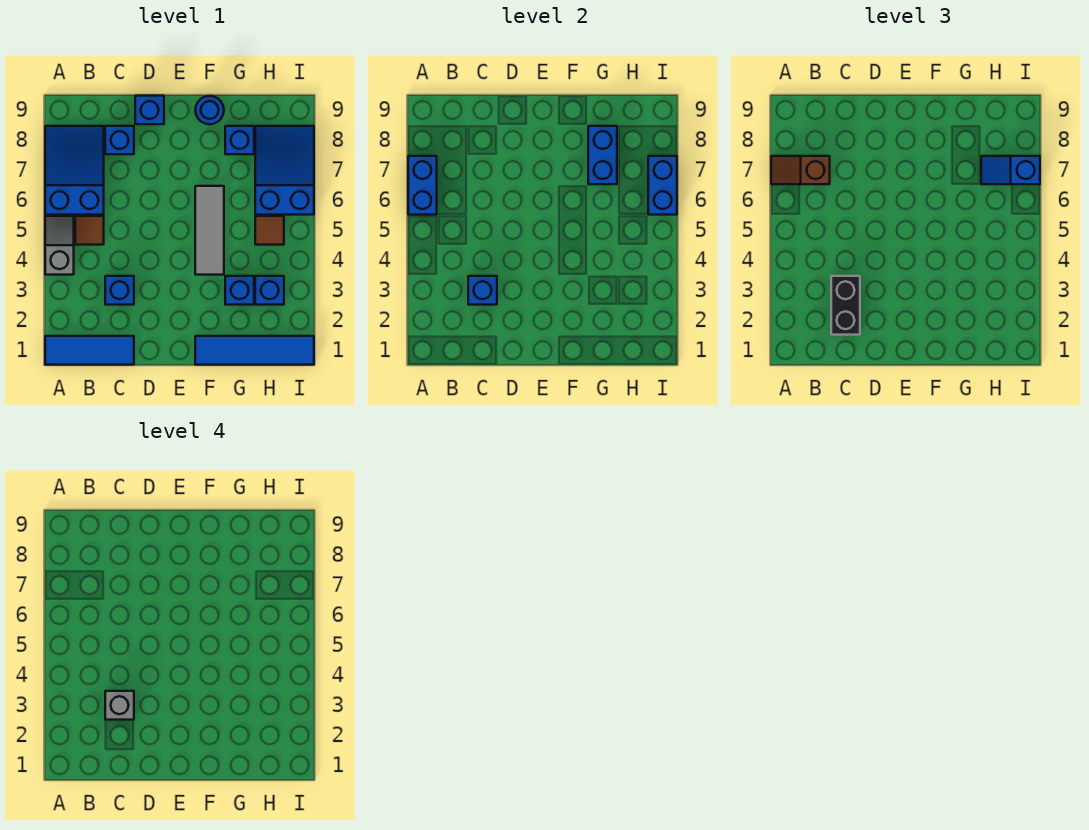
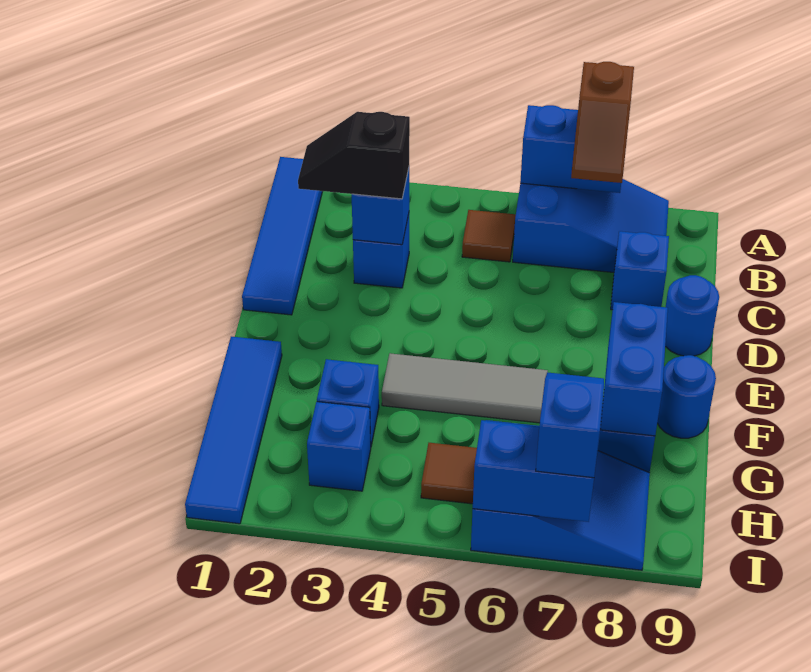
blue 1x3 tile [45,336,134,365] -> blue 1x4 tile [242,157,323,315]
grey 1x2 slope [45,216,74,275] -> none
brown 1x2 slope [771,156,830,184] -> brown 1x2 slope turned to [571,62,634,183]
black 1x2 brick [831,276,860,335] -> black 1x2 slope [298,112,410,199]
grey 1x1 brick [105,691,134,720] -> none
blue 1x1 brick [135,96,164,124] -> blue 1x1 round brick [665,275,719,356]
blue 1x2 brick [588,126,617,184] -> blue 1x2 brick turned to [600,302,668,436]

